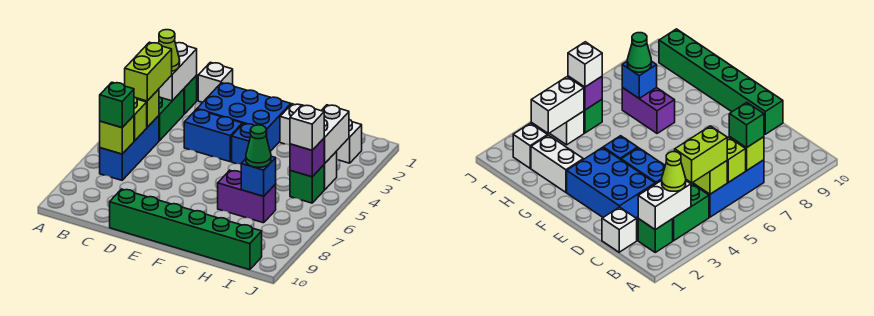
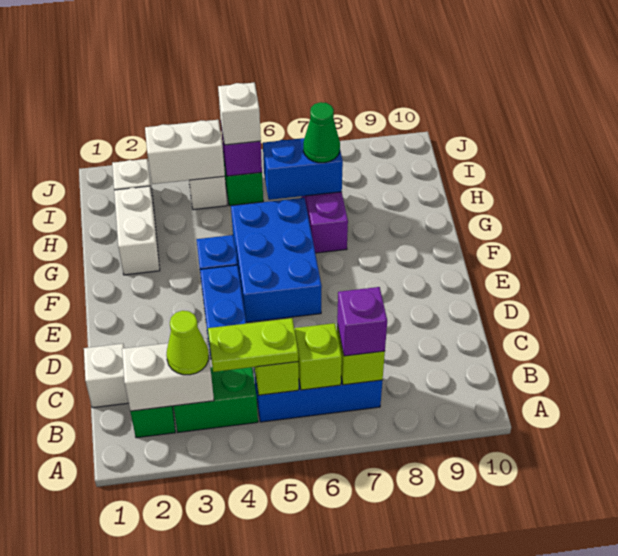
lime 1x2 brick [125,42,172,101] -> lime 1x2 plate [208,318,298,372]
green 1x1 brick [100,82,134,128] -> purple 1x1 brick [337,287,387,356]
blue 2x3 brick [197,83,291,151] -> blue 2x3 brick moved to [231,198,322,322]
green 1x6 brick [110,189,262,270] -> none
blue 1x1 brick [241,156,276,196] -> blue 1x2 brick [263,138,343,200]

